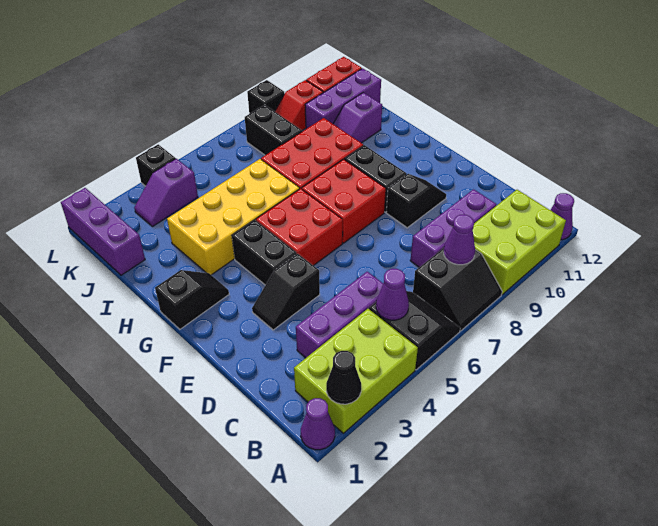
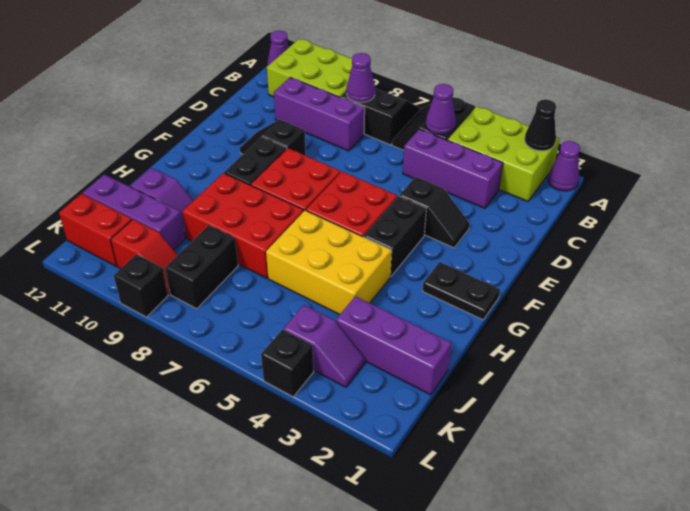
black 1x2 slope [155,270,229,329] -> black 1x2 plate [423,262,500,320]
yellow 2x4 brick [167,159,300,275] -> yellow 2x3 brick [266,210,392,315]
purple 1x3 brick [61,188,145,275] -> purple 1x3 brick turned to [336,296,452,395]

